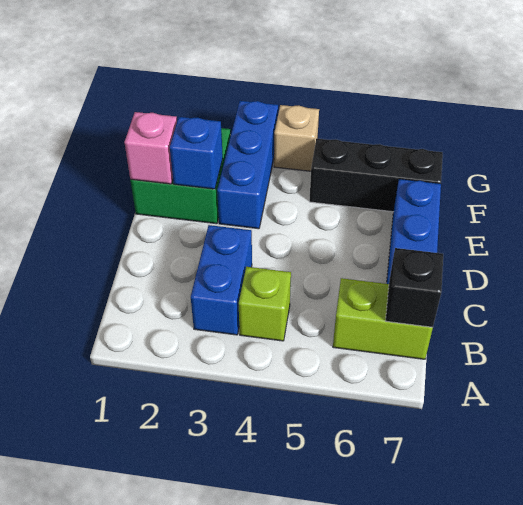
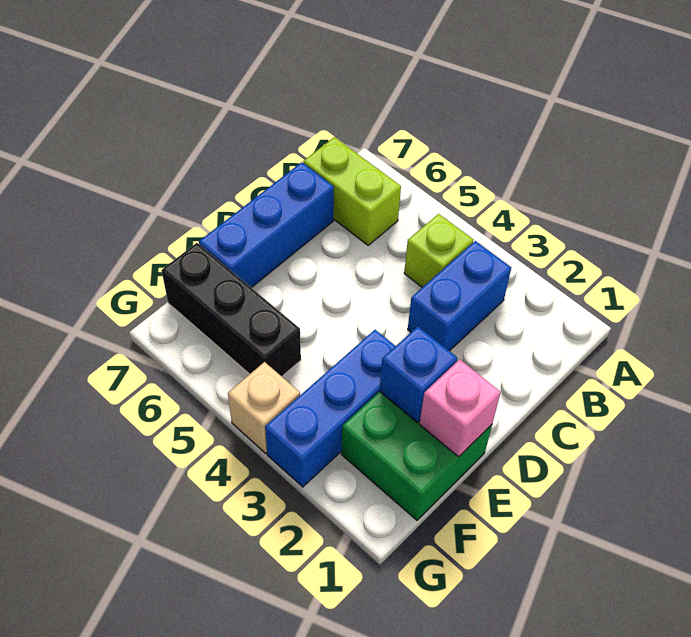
black 1x1 brick [386,248,443,327] -> none

